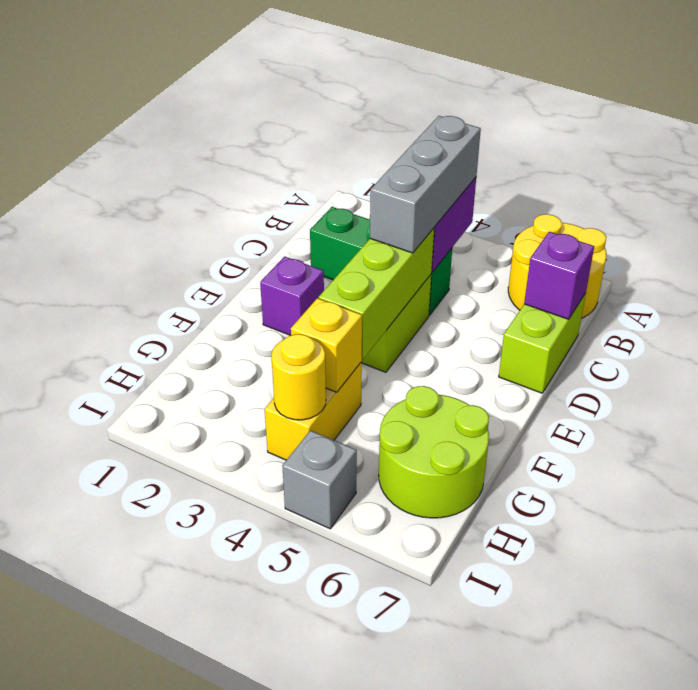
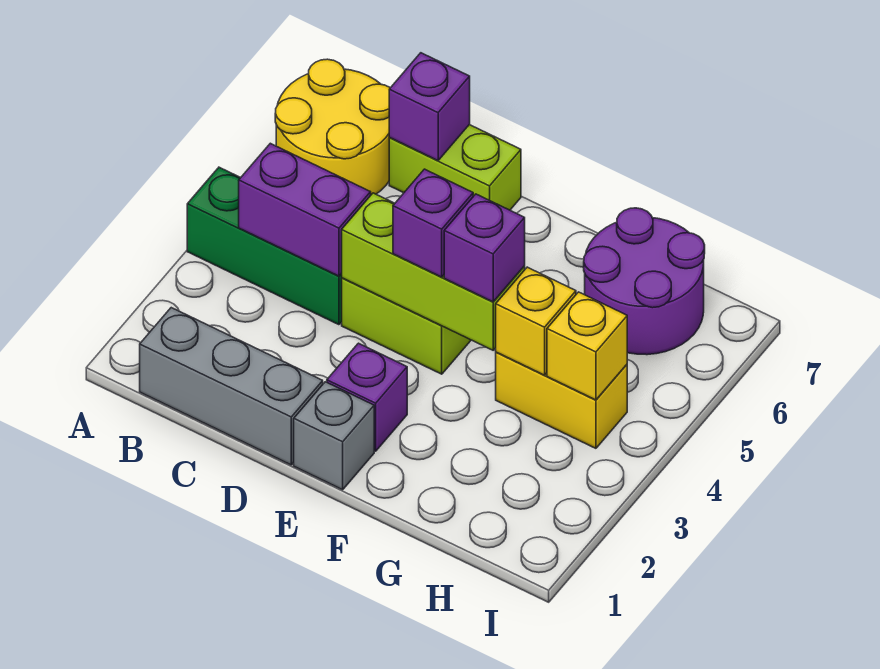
grey 1x3 brick [370,116,481,253] -> grey 1x3 brick moved to [140,308,323,465]
green 1x3 brick [310,207,452,315] -> green 1x3 brick turned to [187,167,342,325]
none -> purple 1x1 brick [393,169,473,277]
none -> purple 1x1 brick [444,194,525,302]
lime 2x2 round brick [379,386,489,518] -> purple 2x2 round brick [584,208,705,355]
yellow 1x1 round brick [271,334,326,420] -> yellow 1x1 brick [547,292,627,400]
grey 1x1 brick [282,430,357,529] -> grey 1x1 brick moved to [294,382,374,490]

